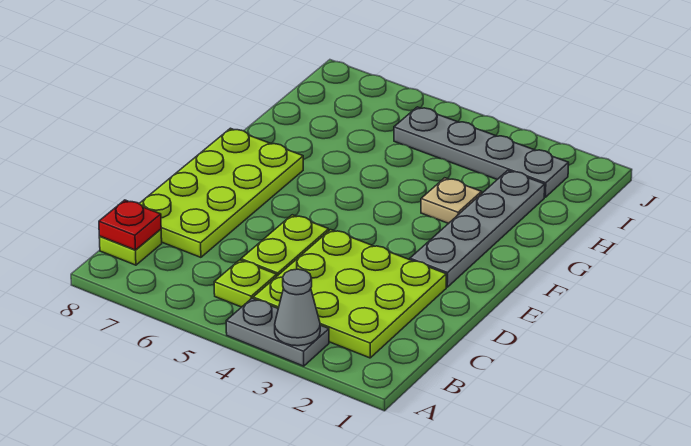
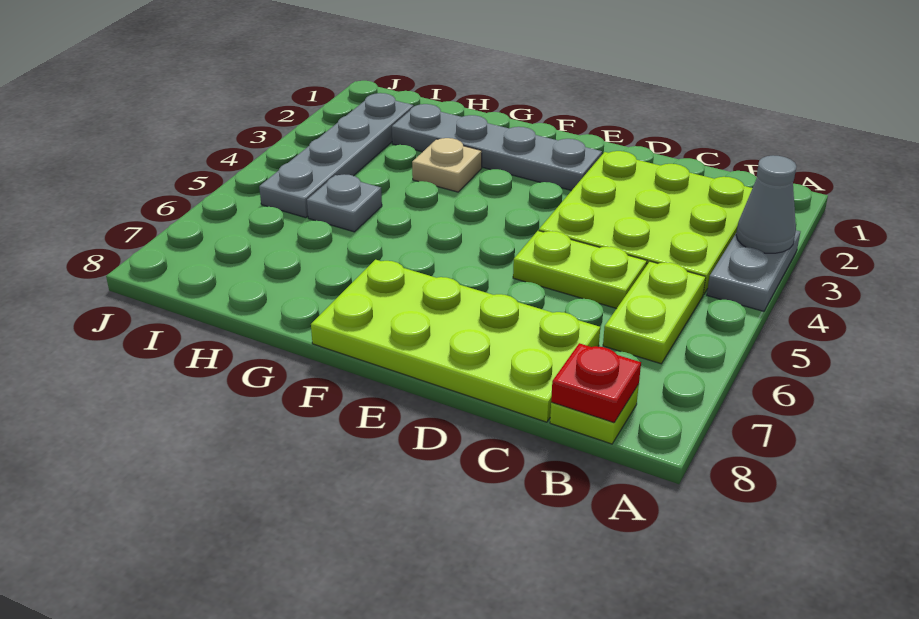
lime 1x1 plate [214,260,277,307] -> lime 1x2 plate [603,262,706,364]
none -> grey 1x1 plate [307,174,382,232]

